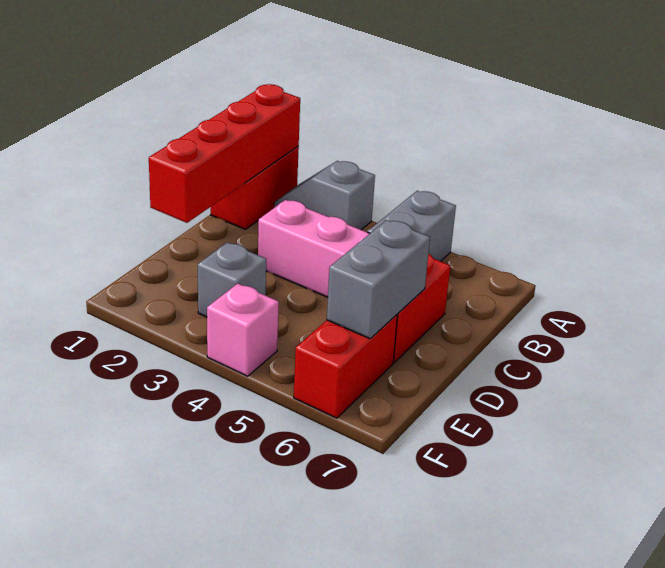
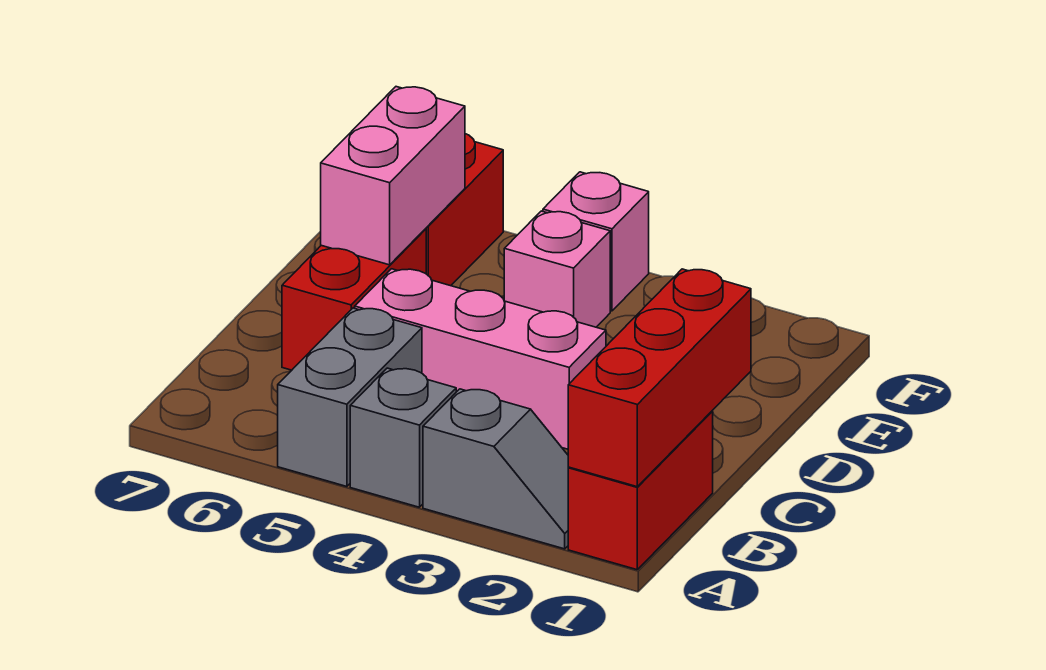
red 1x4 brick [149,84,300,223] -> red 1x3 brick [568,269,751,487]
grey 1x2 brick [327,220,430,339] -> pink 1x2 brick [321,87,465,265]
grey 1x1 brick [198,242,266,317] -> grey 1x1 brick moved to [350,368,456,507]
none -> pink 1x1 brick [504,211,610,327]

